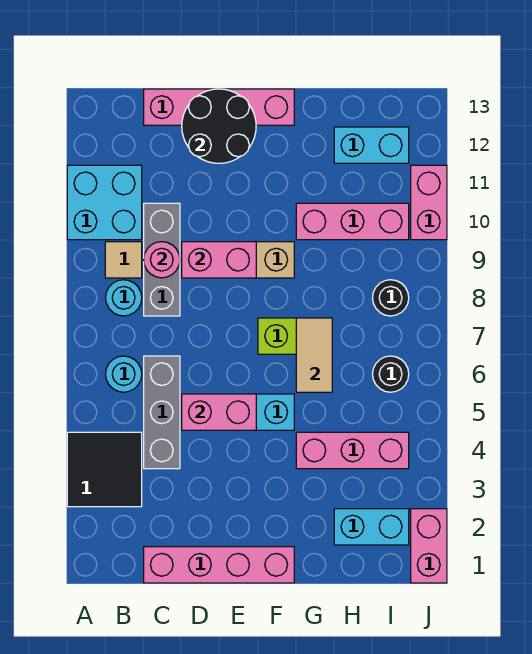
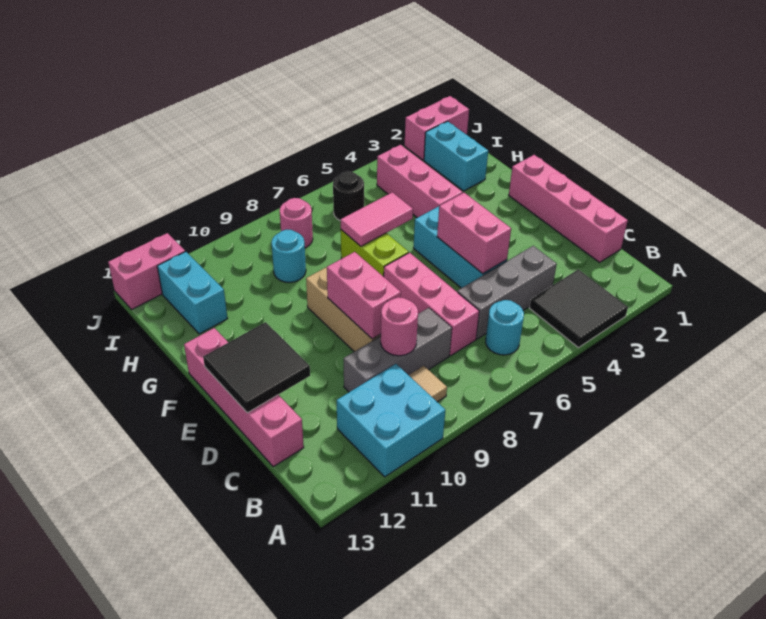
cyan 1x1 round brick [106,280,142,316] -> cyan 1x1 round brick moved to [271,229,306,282]
black 2x2 round brick [182,89,256,163] -> black 2x2 tile [203,322,310,413]
tan 1x2 tile [296,318,332,392] -> pink 1x2 tile [341,192,413,246]
pink 1x3 brick [296,203,409,240] -> pink 1x3 brick moved to [384,253,479,355]
black 1x1 round brick [373,280,409,316] -> pink 1x1 round brick [280,198,313,248]
pink 1x2 brick [411,165,447,240] -> pink 1x2 brick moved to [108,233,185,310]

